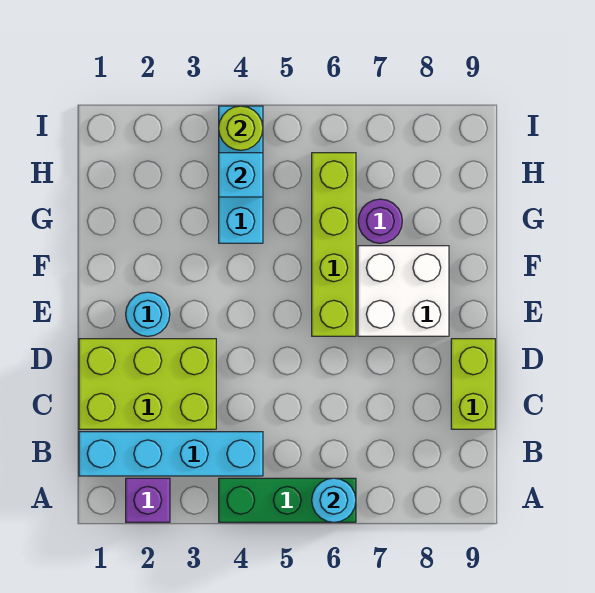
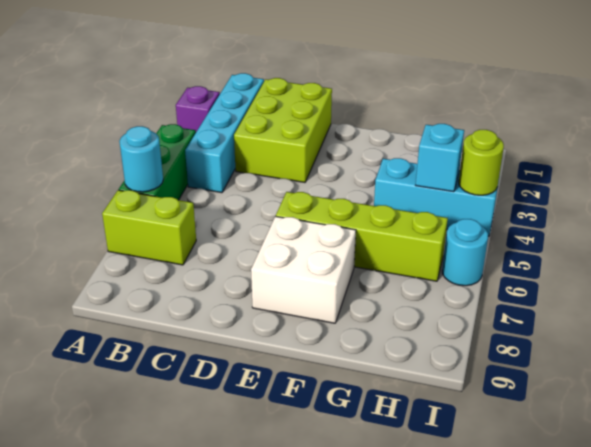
lime 1x2 brick [451,339,495,429] -> lime 1x2 brick moved to [102,190,196,265]
cyan 1x1 round brick [126,292,170,336] -> cyan 1x1 round brick moved to [442,219,488,286]
purple 1x1 round brick [358,199,402,243] -> none

